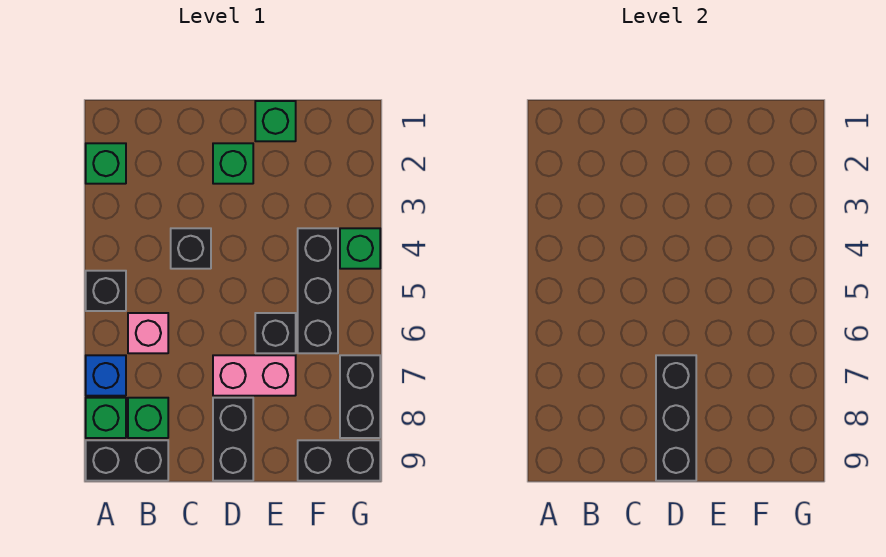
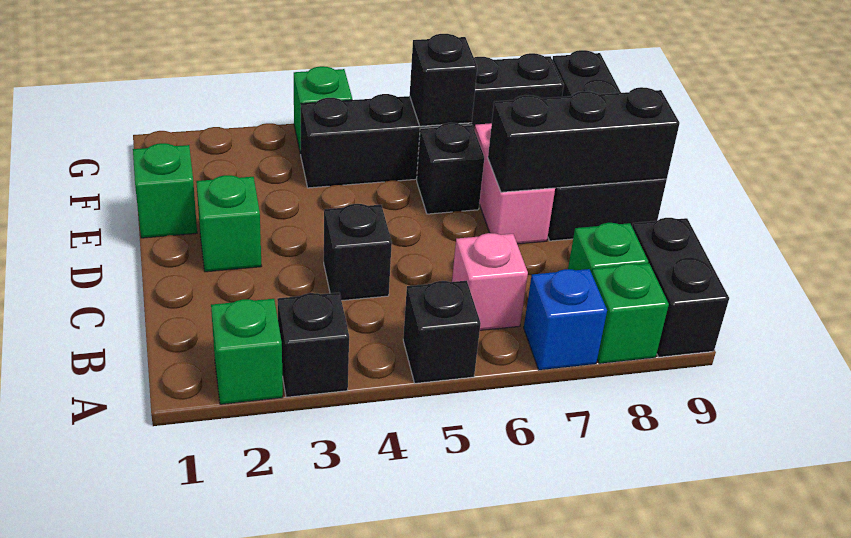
none -> black 1x1 brick [277,293,349,397]
none -> black 1x1 brick [410,34,477,126]

